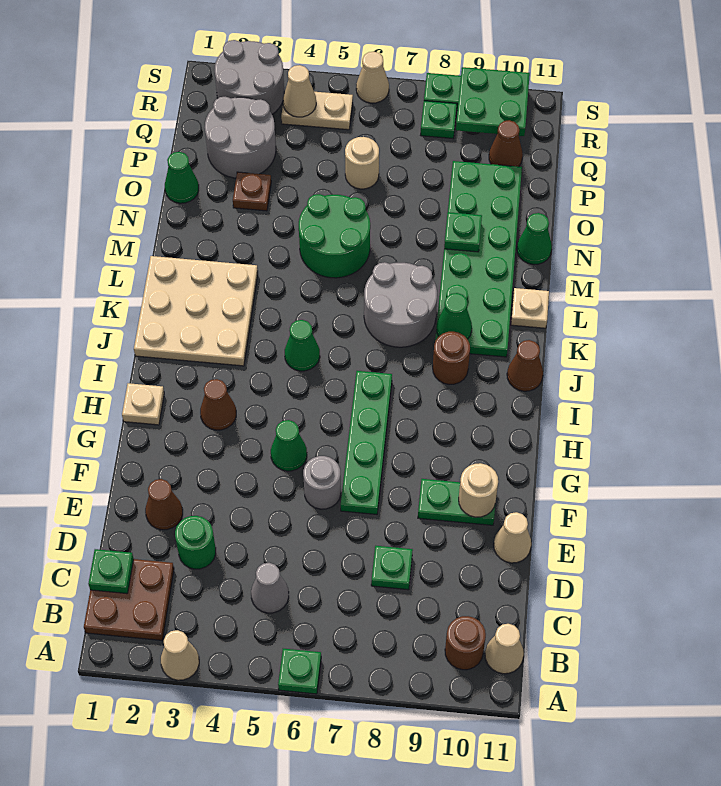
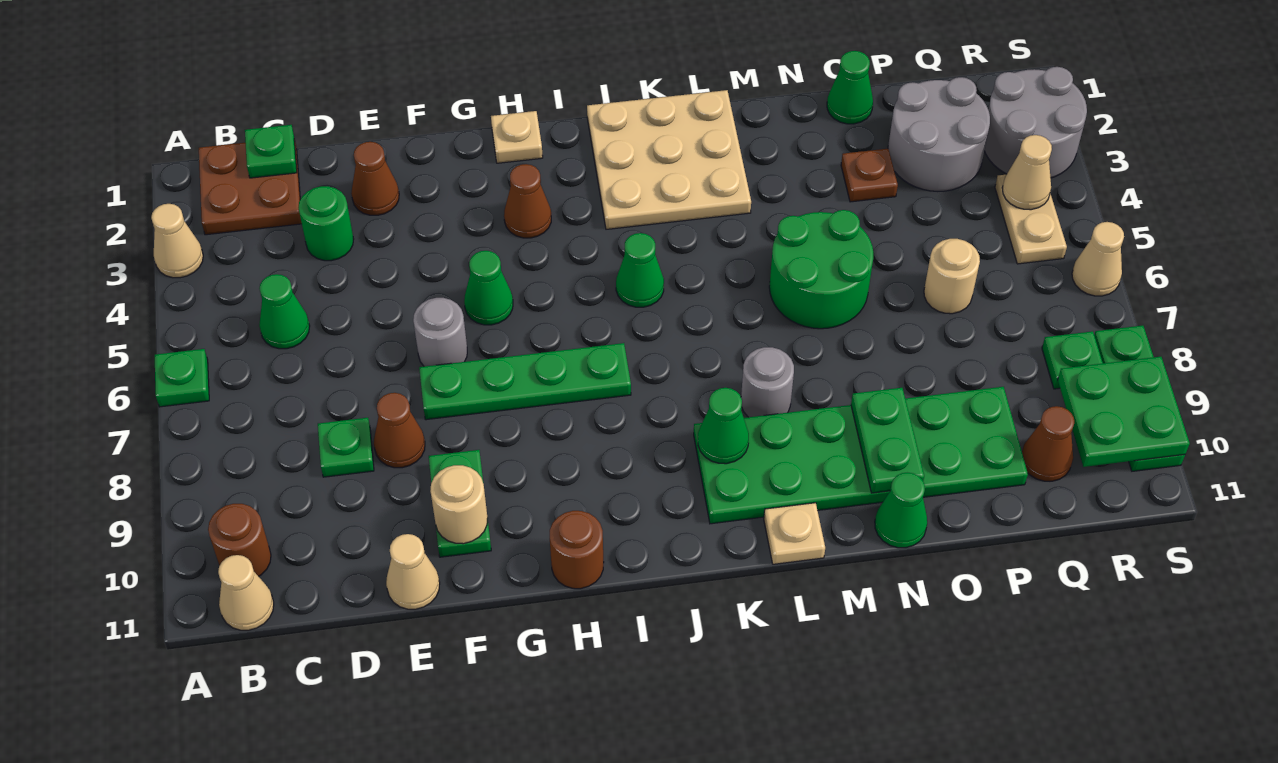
grey 1x1 cone [251,563,289,613] -> green 1x1 cone [259,274,310,349]
brown 1x1 round brick [433,332,470,385] -> brown 1x1 round brick moved to [550,511,604,589]
brown 1x1 cone [507,340,543,391] -> brown 1x1 cone moved to [374,393,425,468]
grey 2x2 round brick [364,262,437,347] -> grey 1x1 round brick [741,347,794,417]
green 1x1 plate [444,212,482,252] -> green 1x2 plate [851,388,924,493]

